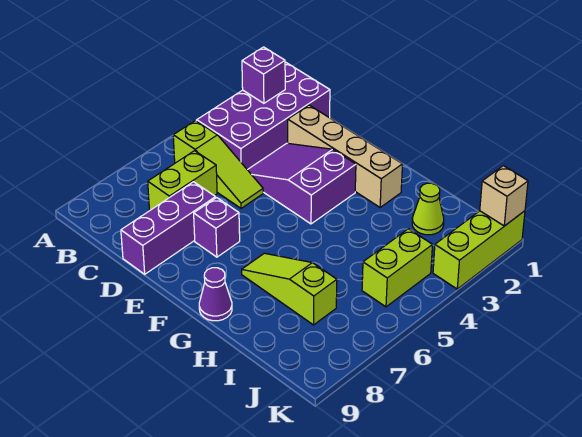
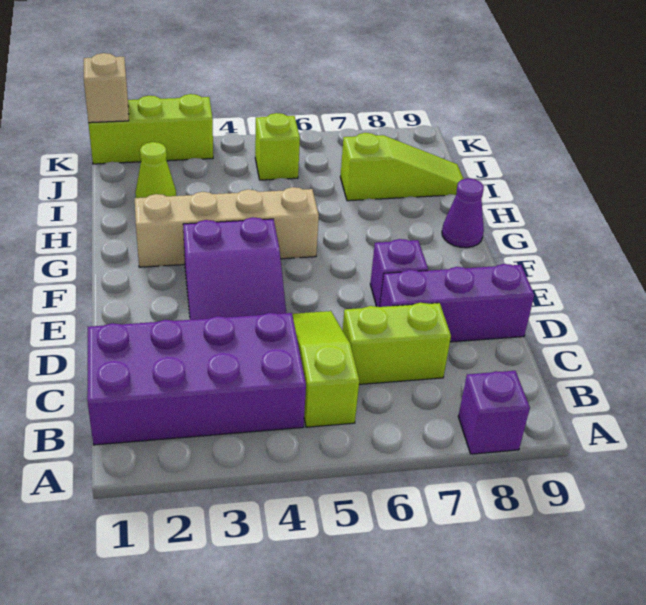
purple 1x1 brick [242,47,285,103] -> purple 1x1 brick moved to [458,371,530,454]
tan 1x4 brick [288,105,403,207] -> tan 1x4 brick turned to [135,187,319,267]
lime 1x3 slope [242,253,337,325] -> lime 1x3 slope turned to [340,133,463,201]
lime 1x2 brick [362,229,432,307] -> lime 1x1 brick [255,113,300,180]

